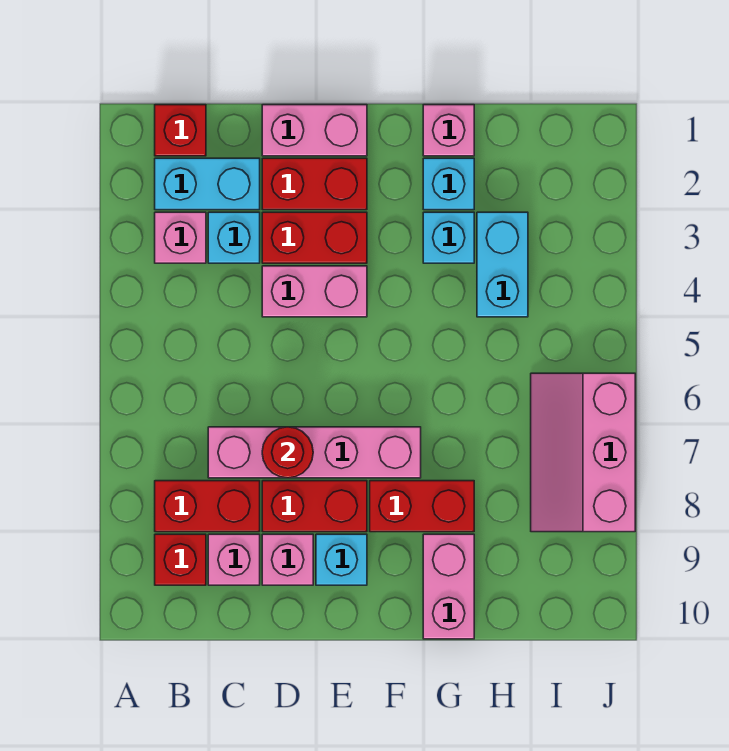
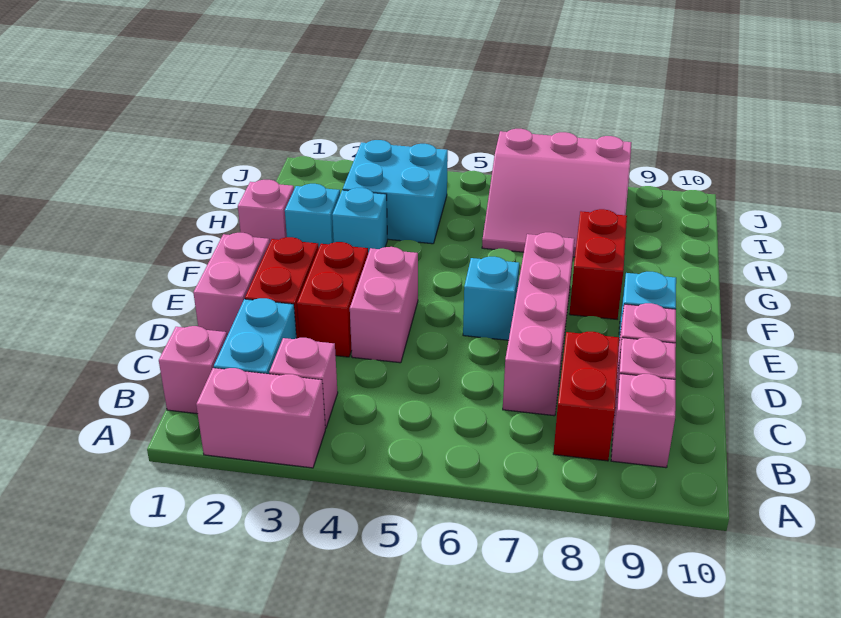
red 1x1 brick [155,105,206,156] -> pink 1x1 brick [159,326,227,414]
red 1x1 brick [155,534,206,585] -> pink 1x1 brick [611,374,676,468]
cyan 1x1 brick [208,212,260,263] -> cyan 1x1 brick moved to [463,257,519,340]
red 1x1 round brick [262,427,313,478] -> none
red 1x2 brick [262,481,367,532] -> none
pink 1x2 brick [423,534,474,639] -> pink 1x2 brick moved to [196,368,325,468]
cyan 1x2 brick [477,212,528,317] -> cyan 2x2 brick [343,140,448,244]
pink 2x3 slope [531,373,635,532] -> pink 3x3 slope [482,129,631,257]

